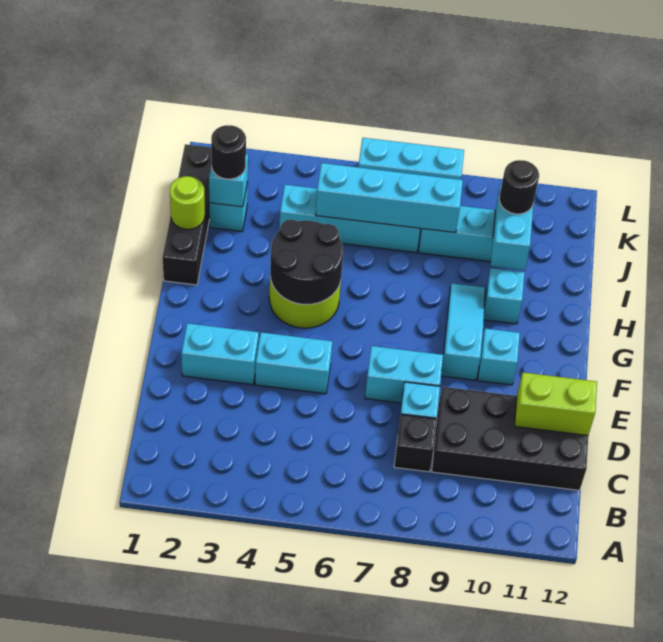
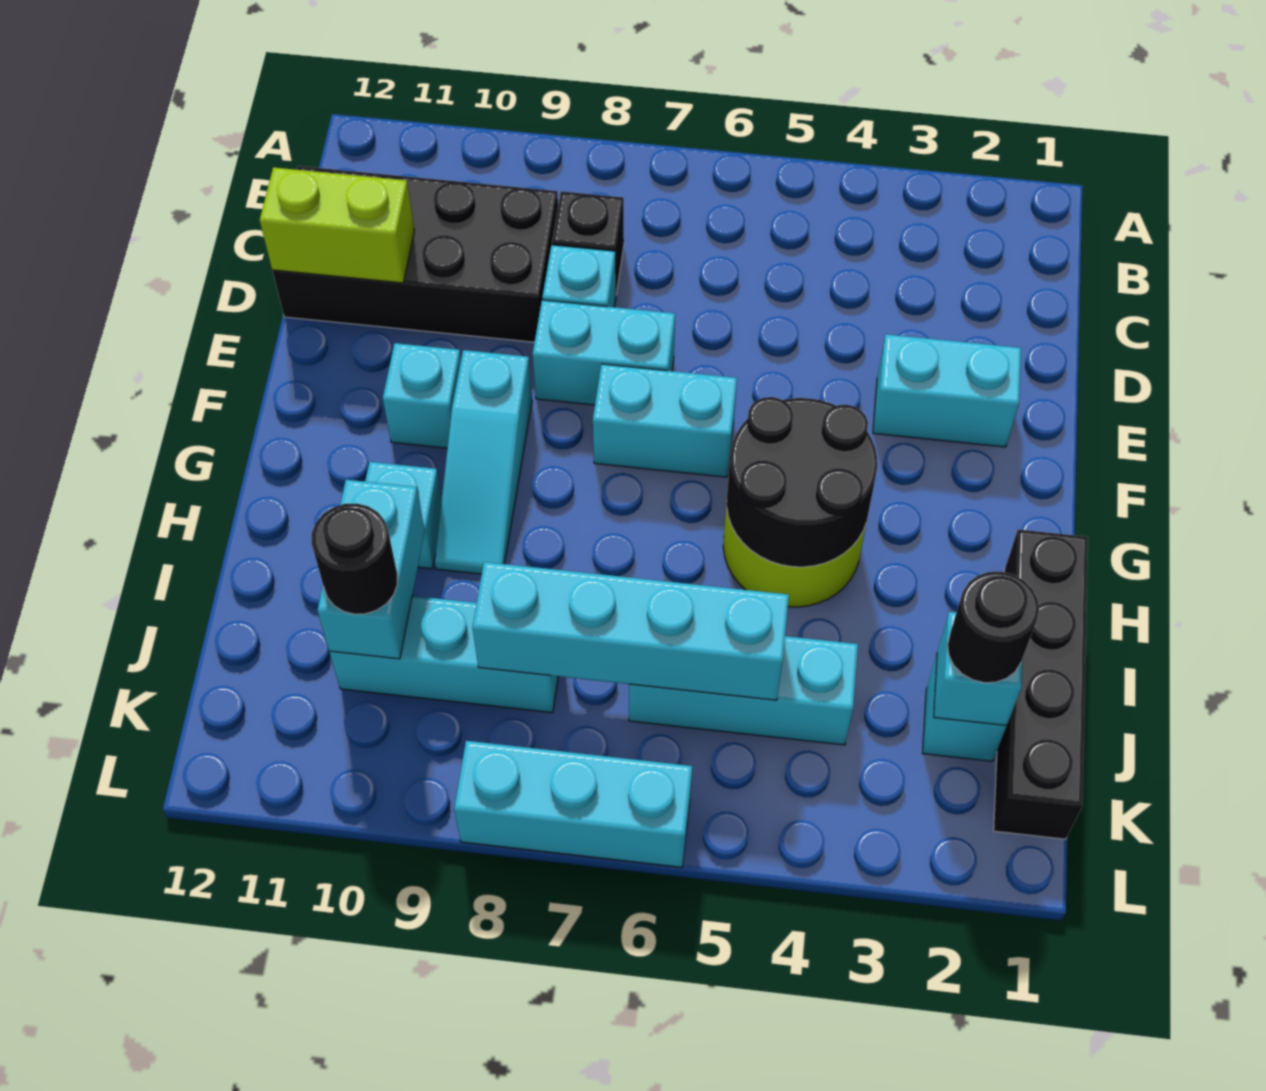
cyan 1x2 brick [255,332,332,394] -> cyan 1x2 brick moved to [593,364,737,477]
lime 1x1 round brick [170,176,205,229] -> none
cyan 1x4 brick [279,185,420,253] -> cyan 1x3 brick [629,636,858,745]

